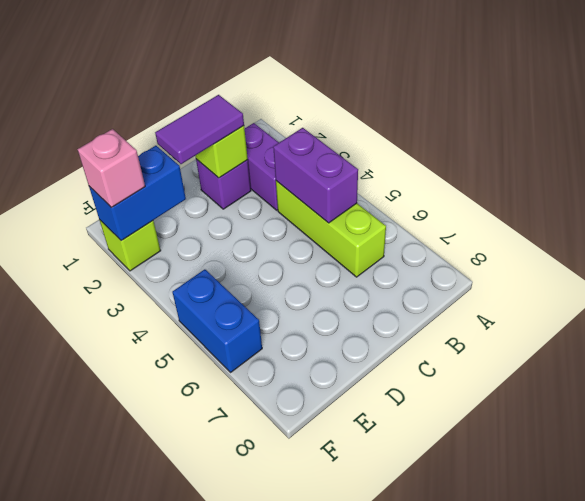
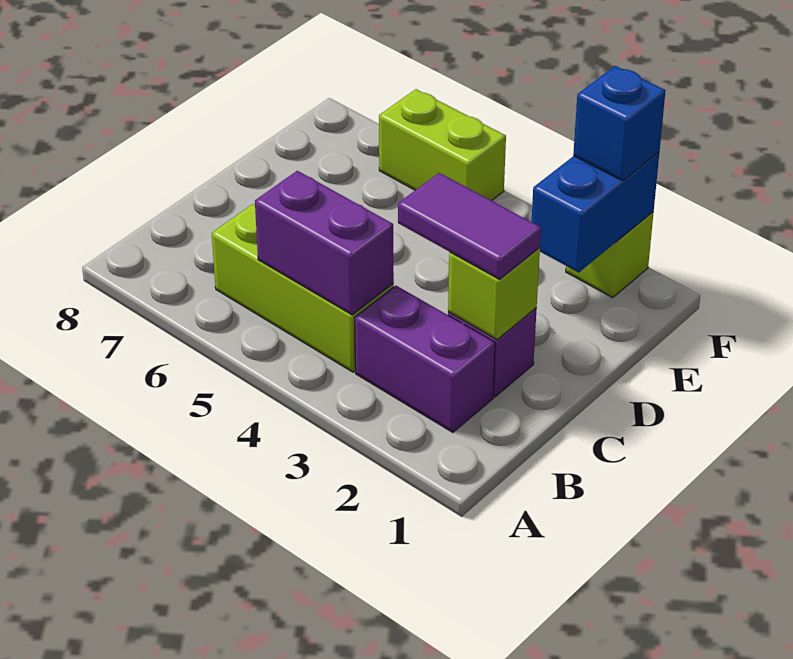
purple 1x2 tile [155,95,244,164] -> purple 1x2 tile turned to [398,173,541,279]
pink 1x1 brick [78,129,145,207] -> blue 1x1 brick [573,66,666,181]
blue 1x2 brick [172,269,262,372] -> lime 1x2 brick [379,89,506,201]

